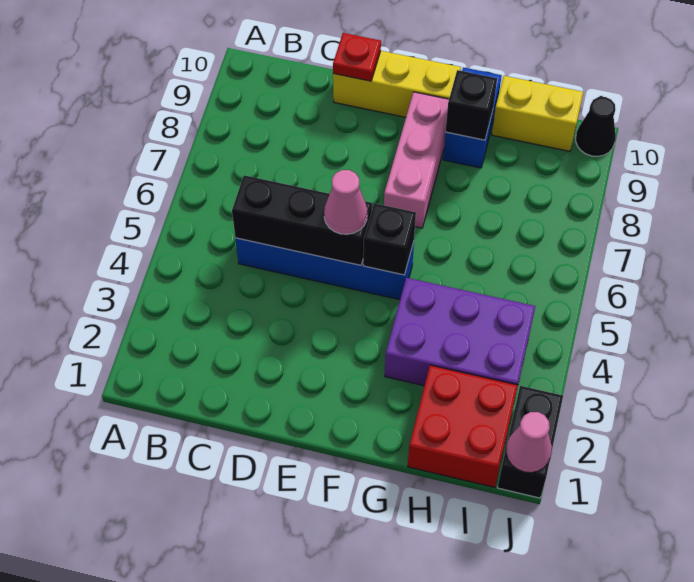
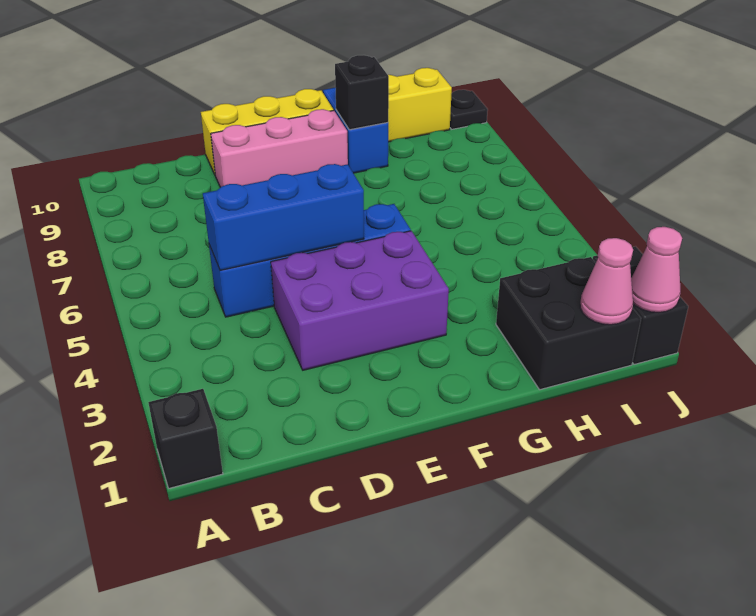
black 1x3 brick [232,175,372,265] -> blue 1x3 brick [203,164,364,270]
red 1x1 plate [333,33,381,81] -> none
pink 1x1 cone [324,170,367,234] -> pink 1x1 cone moved to [580,238,633,325]
black 1x1 brick [363,203,416,275] -> black 1x1 brick moved to [148,389,223,488]
pink 1x3 brick [384,92,449,228] -> pink 1x3 brick turned to [211,109,348,187]
purple 2x3 brick [385,278,535,386] -> purple 2x3 brick moved to [271,231,449,370]
red 2x2 brick [408,365,518,487] -> black 2x2 brick [496,257,641,390]
black 1x1 cone [576,97,616,156] -> black 1x1 plate [450,90,488,129]

